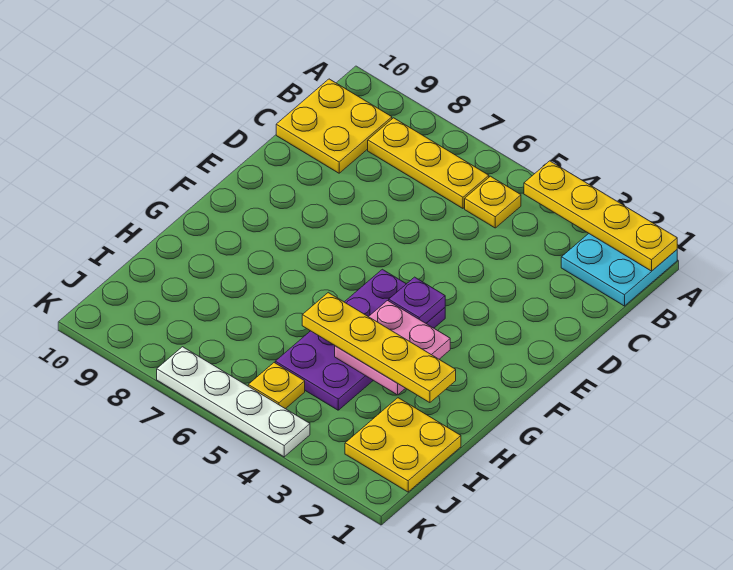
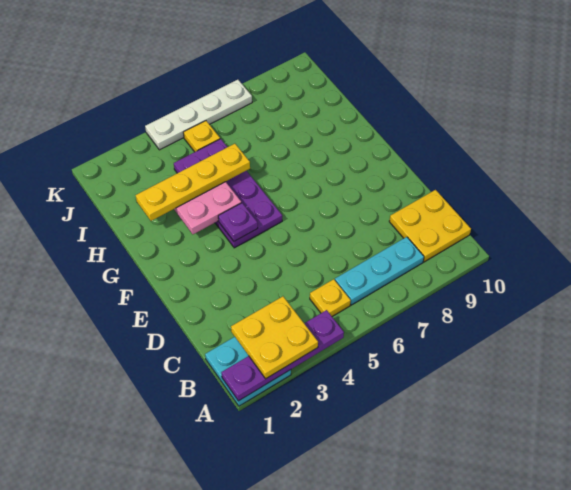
yellow 1x4 plate [524,161,677,271] -> purple 1x4 plate [221,310,344,401]
yellow 1x3 plate [368,118,489,208] -> cyan 1x3 plate [335,237,424,305]
yellow 2x2 plate [345,398,461,492] -> yellow 2x2 plate moved to [231,296,318,379]

